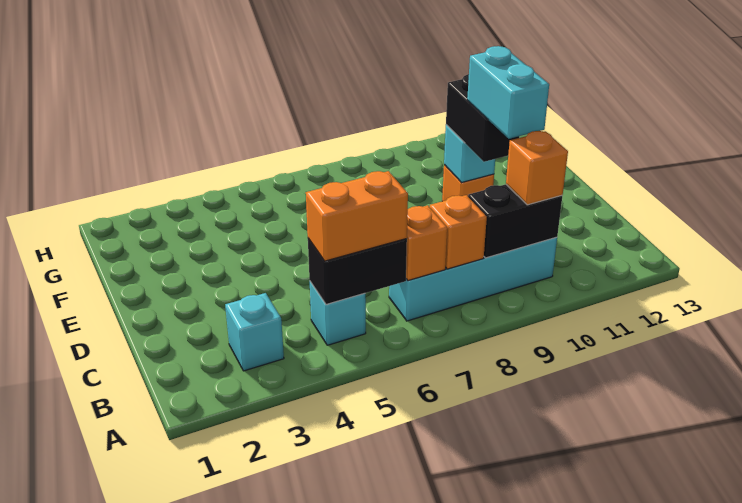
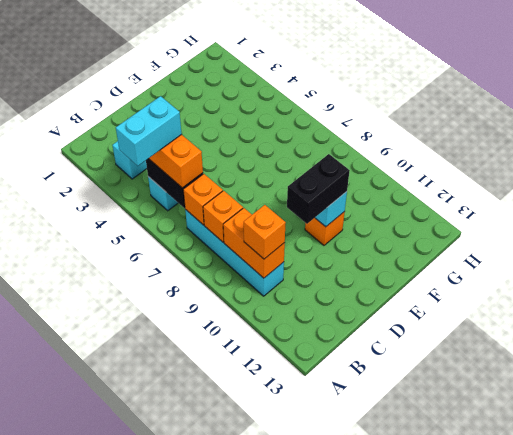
black 1x2 brick [468,184,562,258] -> orange 1x2 brick [223,208,285,278]
cyan 1x2 brick [467,46,549,139] -> cyan 1x2 brick moved to [116,96,182,166]

